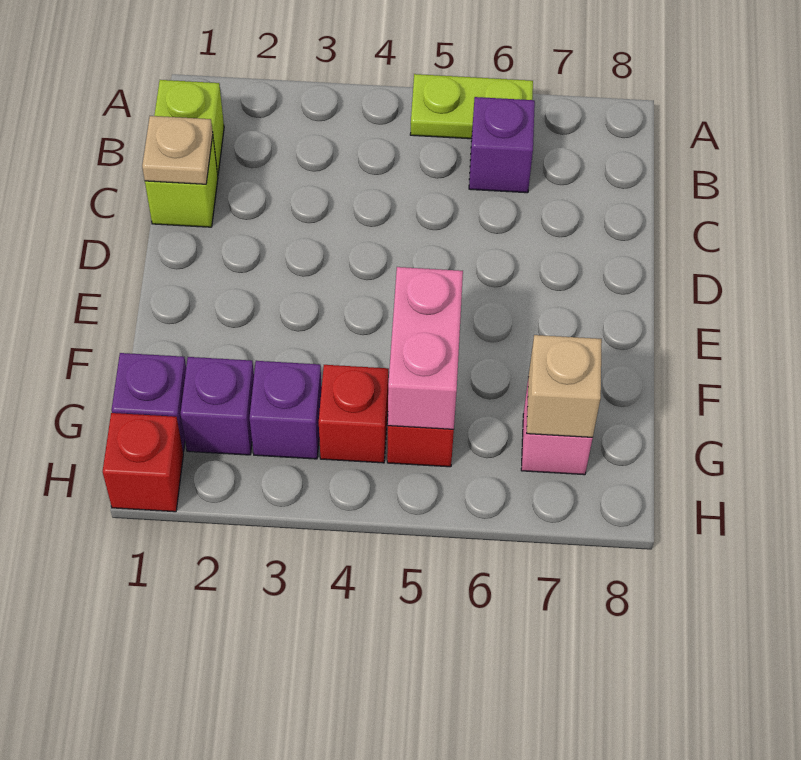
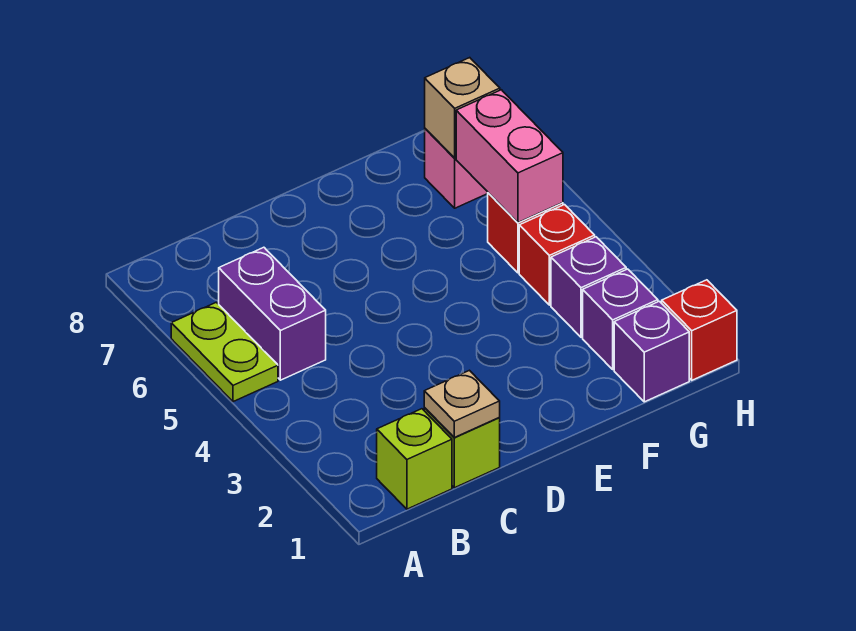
purple 1x1 brick [469,97,535,193] -> purple 1x2 brick [219,247,326,380]
pink 1x2 brick [388,267,463,430] -> pink 1x2 brick turned to [456,90,563,223]

